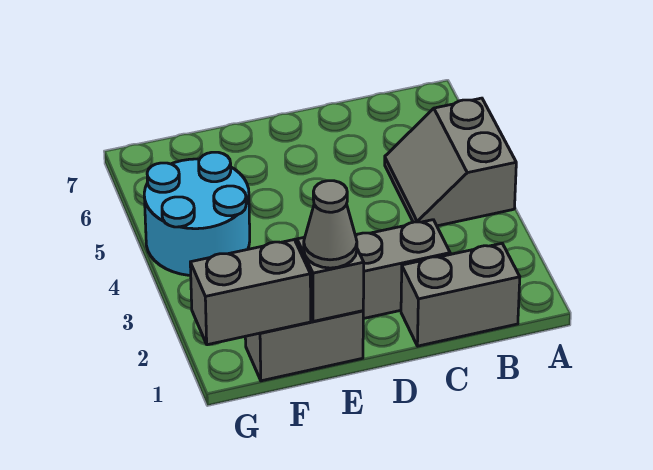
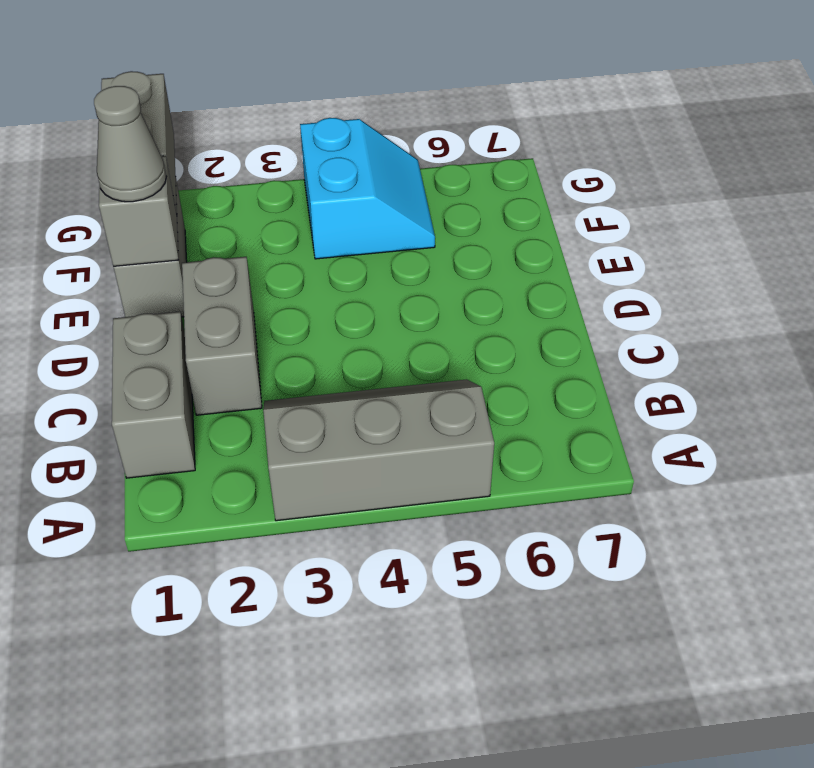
grey 2x2 slope [385,98,516,226] -> grey 2x3 slope [263,379,494,521]
cyan 2x2 round brick [144,152,250,275] -> cyan 2x2 slope [300,118,435,259]

